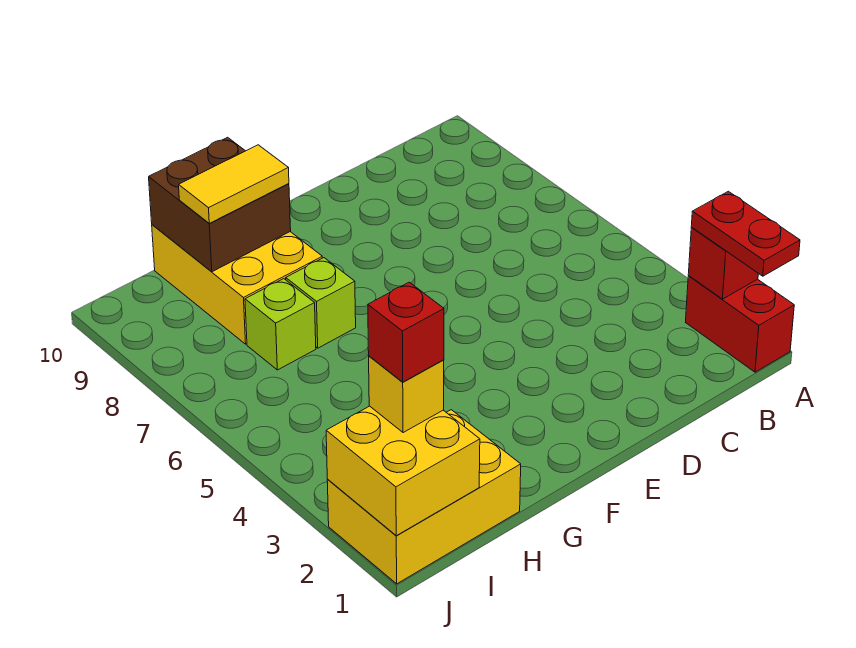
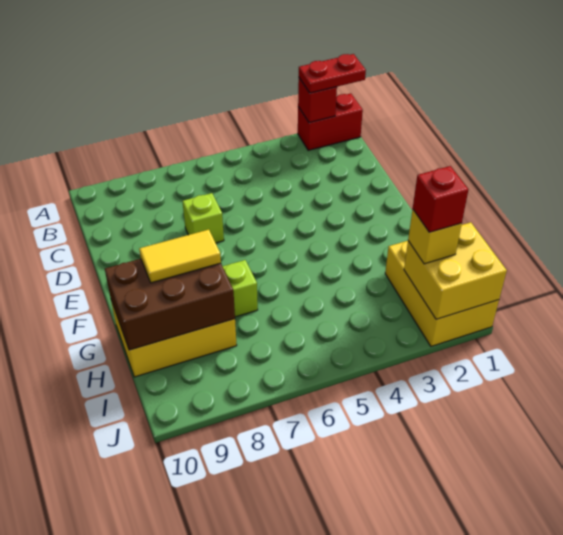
brown 2x2 brick [149,137,291,272] -> brown 2x3 brick [105,259,235,350]
yellow 1x2 tile [179,145,289,223] -> yellow 1x2 tile turned to [139,230,221,283]
lime 1x1 brick [245,279,316,370] -> lime 1x1 brick moved to [182,193,224,243]

